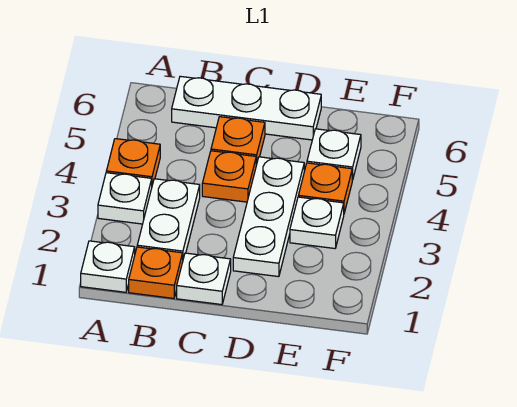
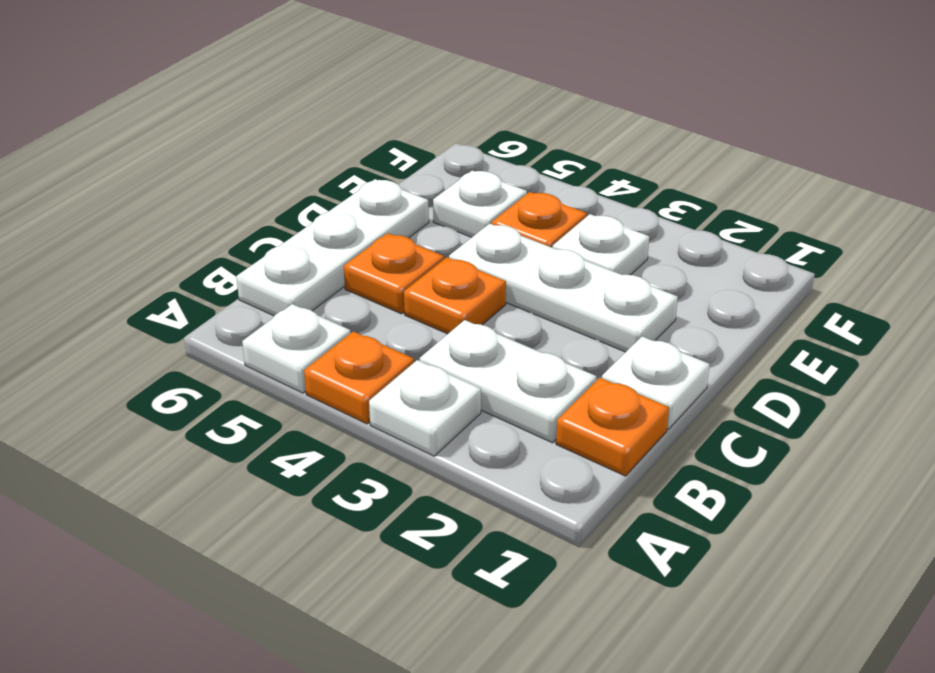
white 1x1 plate [81,241,135,292] -> white 1x1 plate moved to [242,304,350,393]

